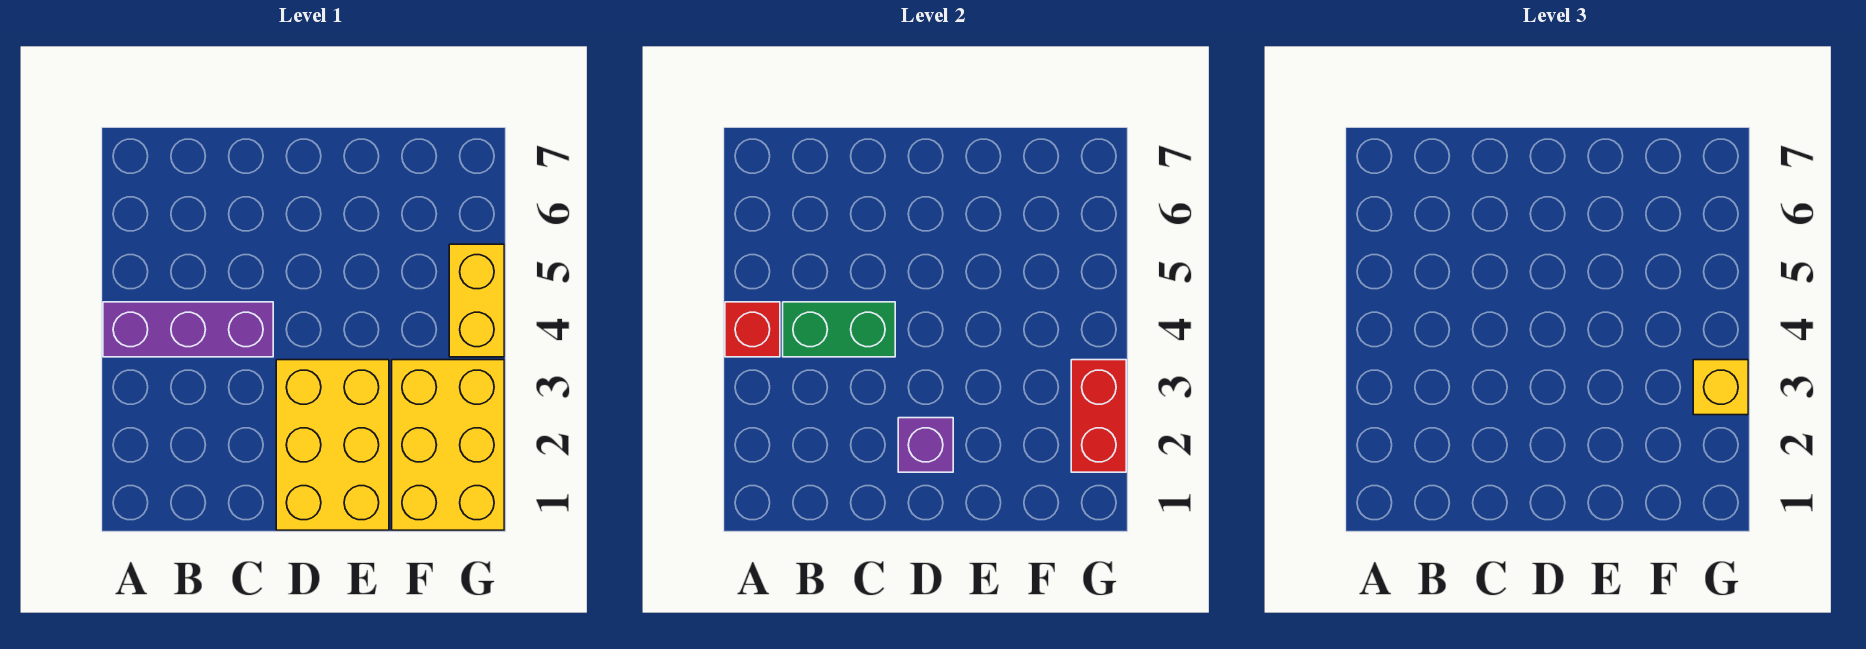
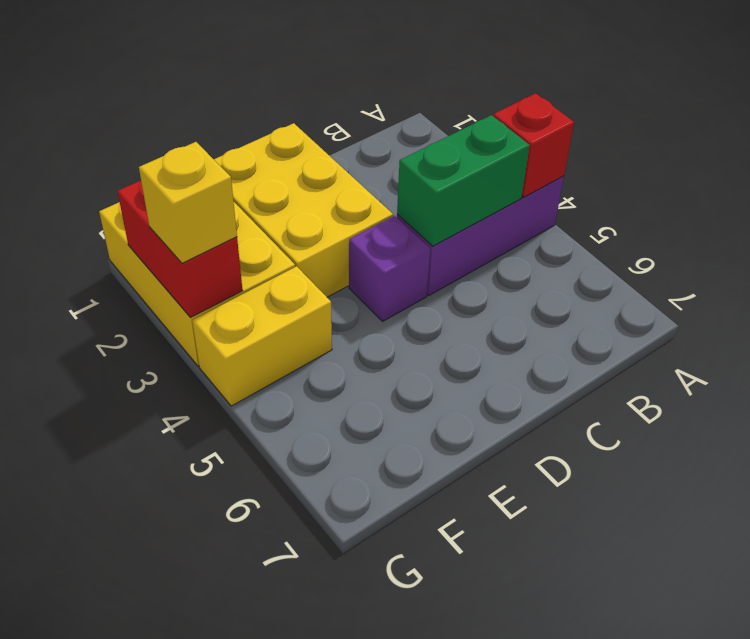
purple 1x1 brick [898,418,953,472] -> purple 1x1 brick moved to [349,216,430,321]
yellow 1x2 brick [449,244,504,357] -> yellow 1x2 brick turned to [192,266,332,406]

